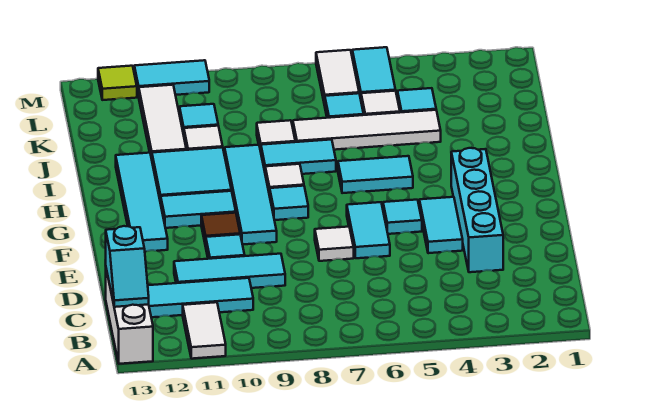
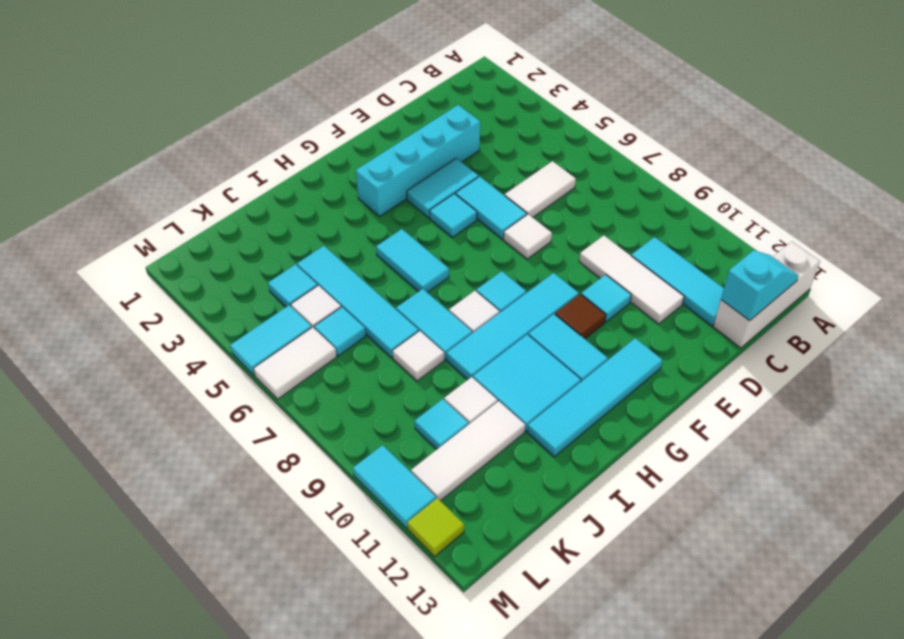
white 1x2 tile [183,302,226,359] -> white 1x2 tile moved to [505,161,576,217]
cyan 1x3 tile [174,254,285,288] -> white 1x3 tile [579,236,684,324]
cyan 1x2 tile [347,202,390,258] -> cyan 1x2 tile turned to [456,176,527,239]
white 1x4 tile [293,110,441,150] -> cyan 1x4 tile [297,246,419,358]

